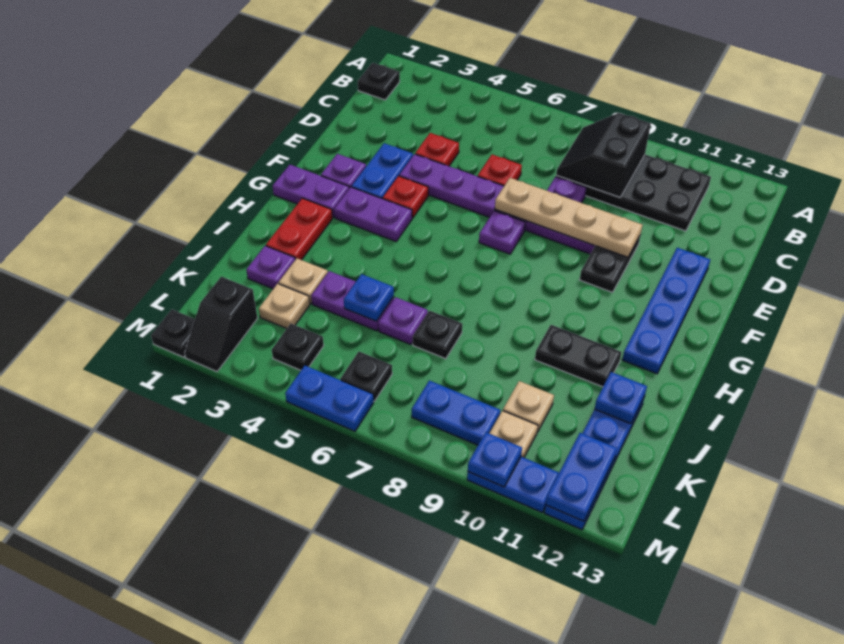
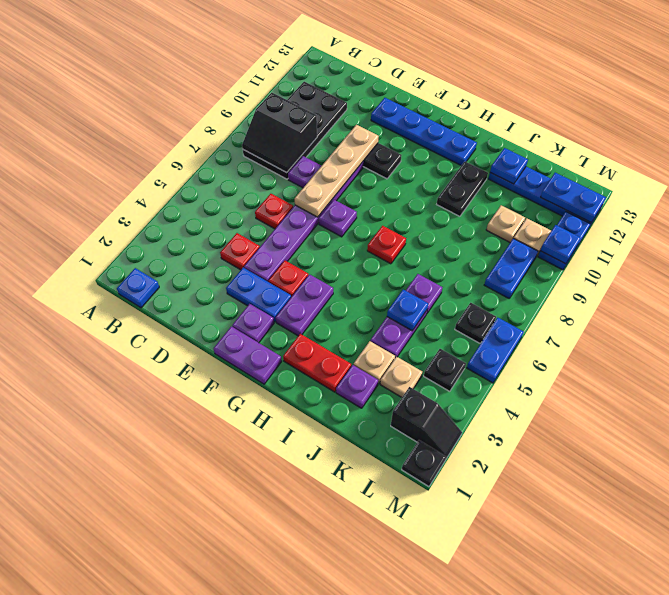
black 1x1 plate [358,63,400,100] -> blue 1x1 plate [117,268,159,308]
purple 1x2 plate [273,165,349,217] -> purple 1x2 plate turned to [214,326,282,384]
none -> red 1x1 plate [367,226,406,264]
black 1x1 plate [413,311,462,359] -> none

